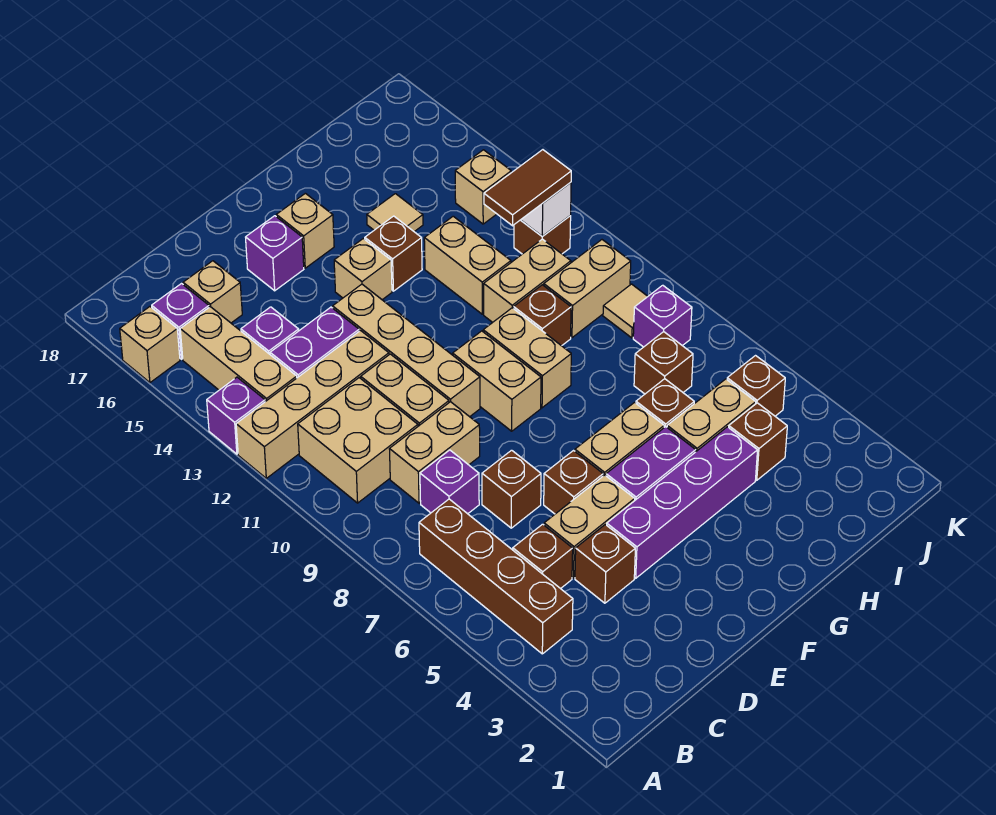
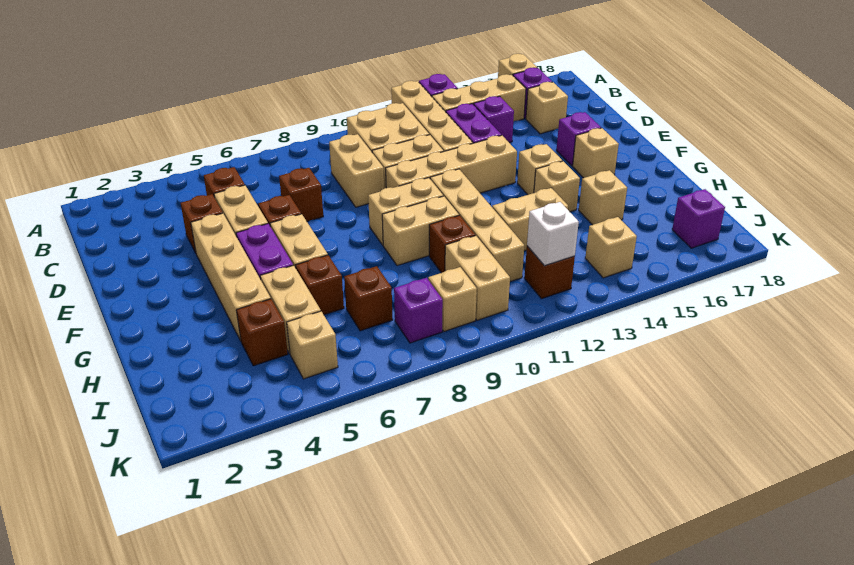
brown 1x4 brick [419,499,573,654] -> none
purple 1x1 brick [420,450,479,514] -> purple 1x1 brick moved to [672,189,725,248]
purple 1x4 brick [607,427,758,578] -> tan 1x4 brick [191,213,271,341]
brown 1x1 brick [365,216,422,291] -> tan 1x1 brick [534,161,580,212]
tan 1x2 brick [484,239,571,322] -> tan 1x4 brick [430,169,524,282]
tan 1x1 tile [367,194,423,232] -> tan 1x1 brick [579,170,627,225]
brown 1x2 tile [484,150,571,226] -> none
brown 1x1 brick [727,356,785,416] -> tan 1x1 brick [287,311,338,379]
tan 1x1 tile [603,284,648,338] -> tan 1x1 brick [428,267,477,332]

